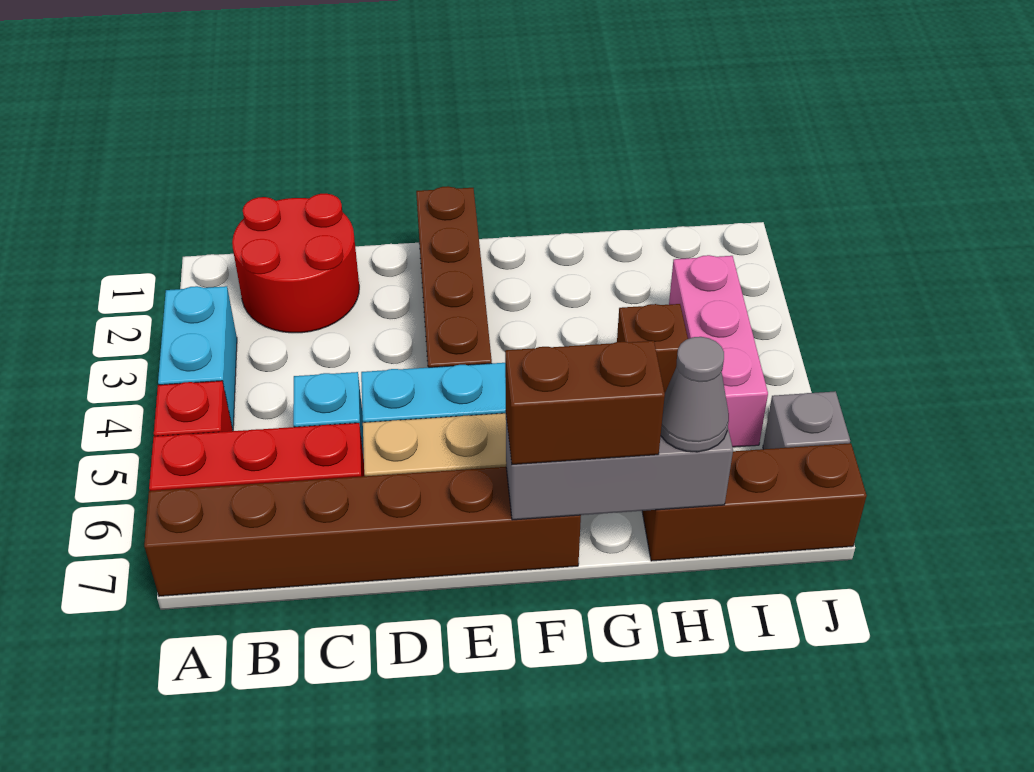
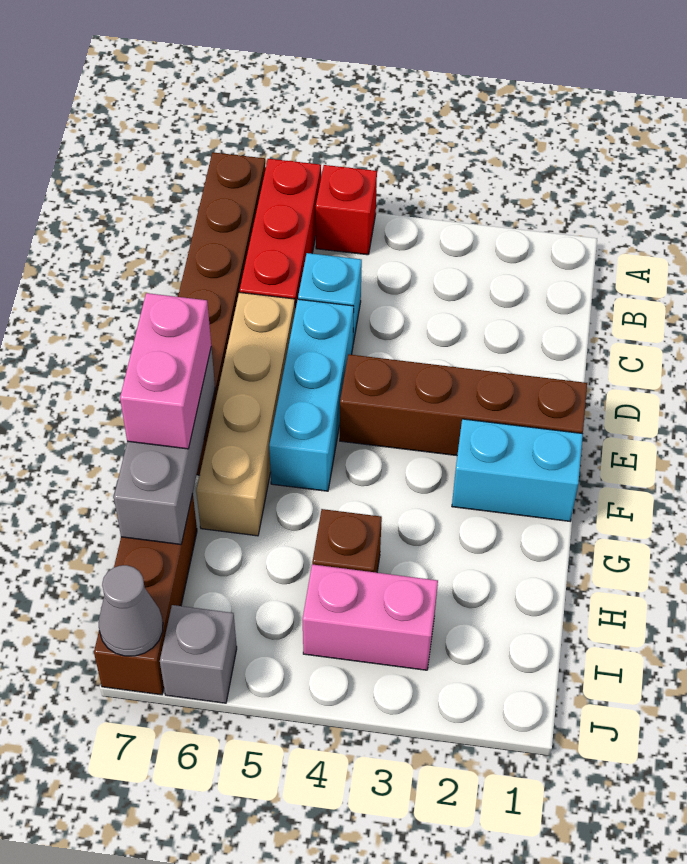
cyan 1x2 brick [158,286,237,429] -> cyan 1x2 brick moved to [452,419,583,521]
red 2x2 round brick [232,194,359,333] -> none
brown 1x2 brick [505,341,665,464] -> pink 1x2 brick [120,293,211,449]
grey 1x1 cone [661,337,729,452] -> grey 1x1 cone moved to [99,565,163,656]
pink 1x3 brick [669,255,768,447] -> pink 1x2 brick [303,564,438,670]

